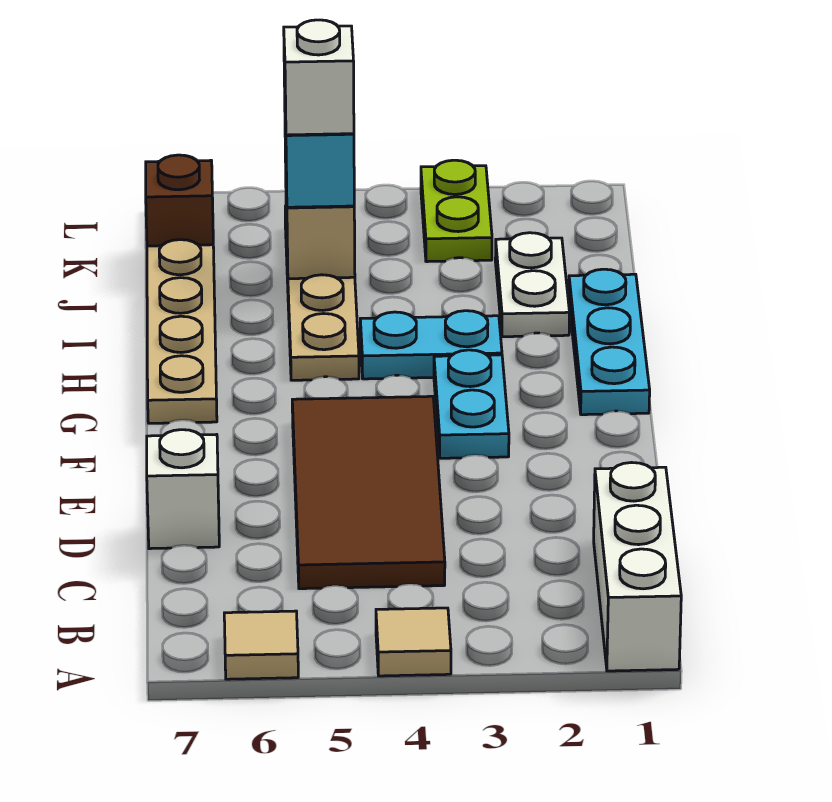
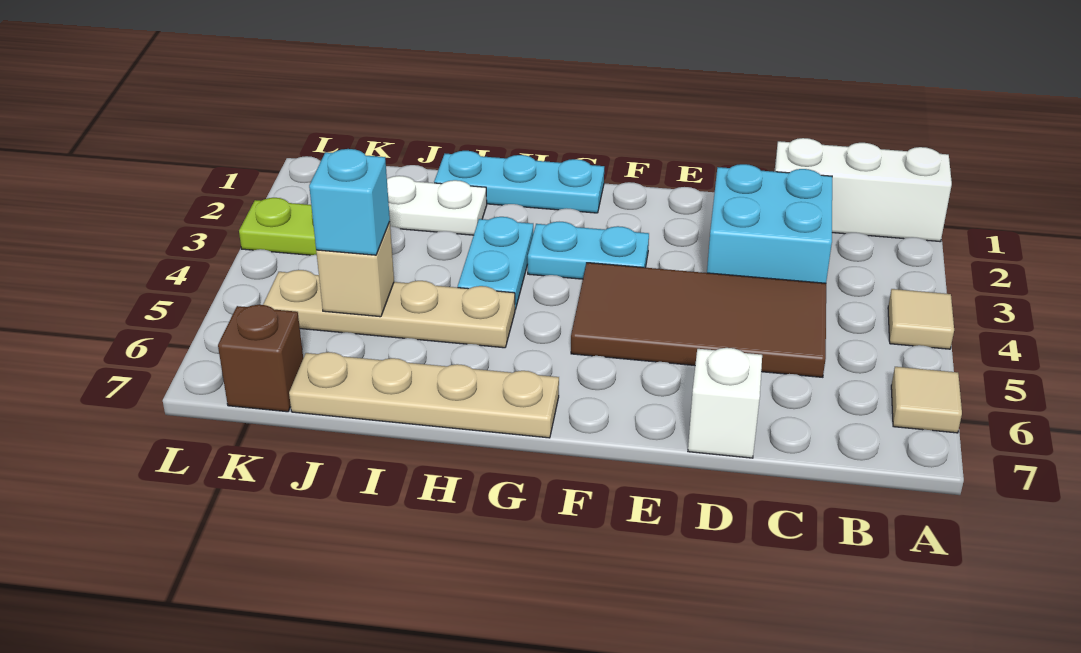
none -> cyan 2x2 brick [707,164,832,283]
white 1x1 brick [284,20,354,135] -> none

